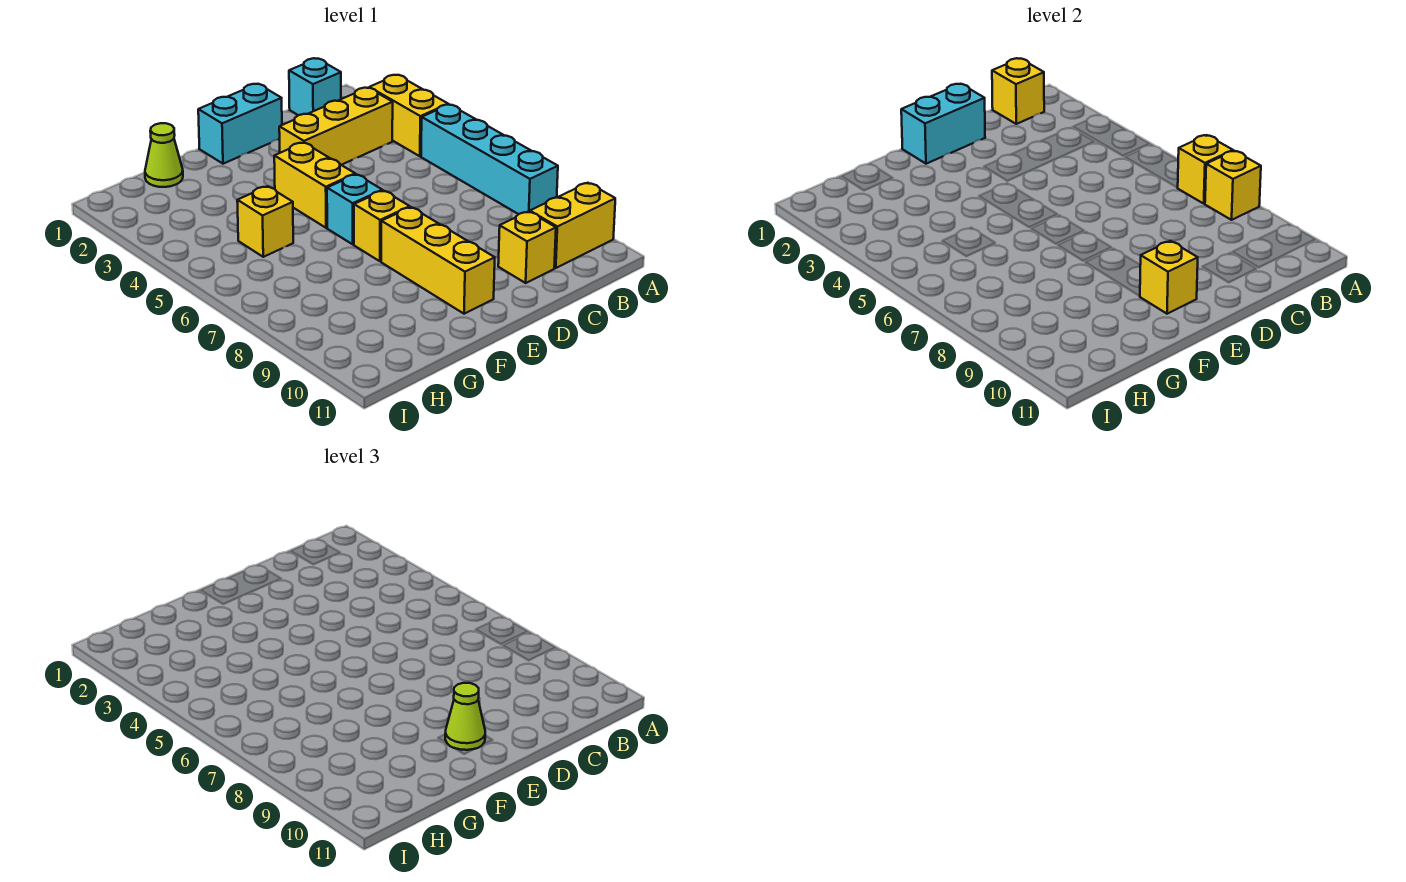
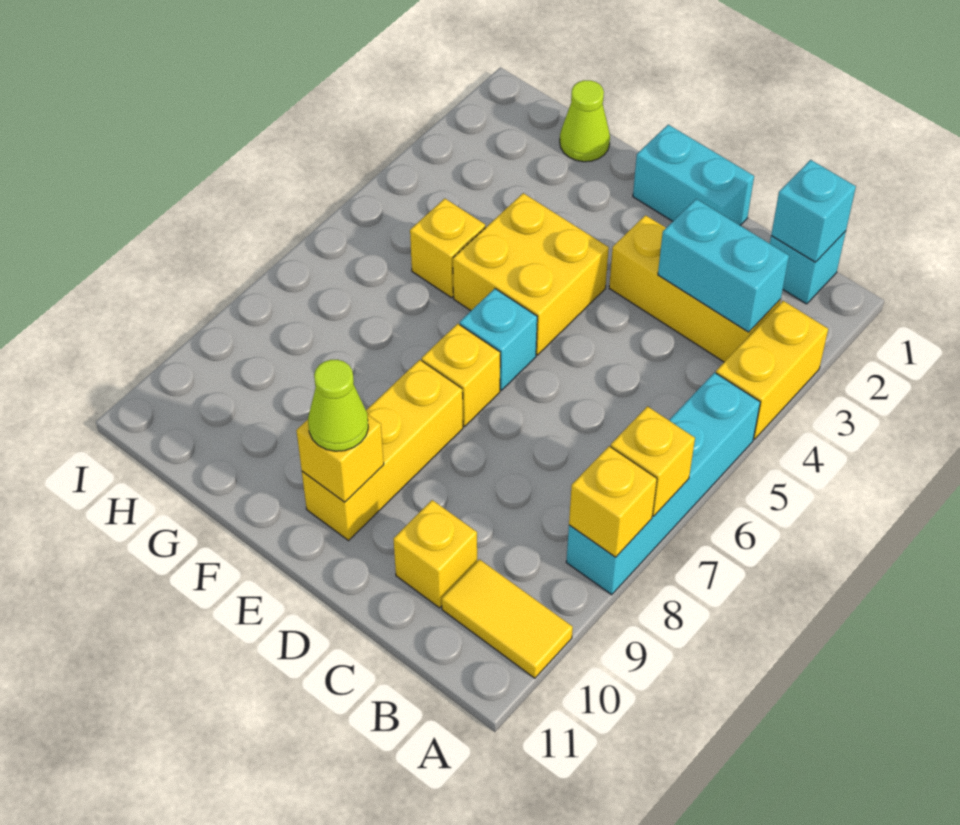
yellow 1x2 brick [530,183,615,268] -> yellow 1x2 tile [442,559,573,678]
yellow 1x1 brick [992,58,1044,124] -> cyan 1x1 brick [771,160,856,262]
cyan 1x2 brick [901,84,985,164] -> cyan 1x2 brick moved to [658,199,789,332]
yellow 1x2 brick [274,143,355,228] -> yellow 2x2 brick [453,193,609,355]

